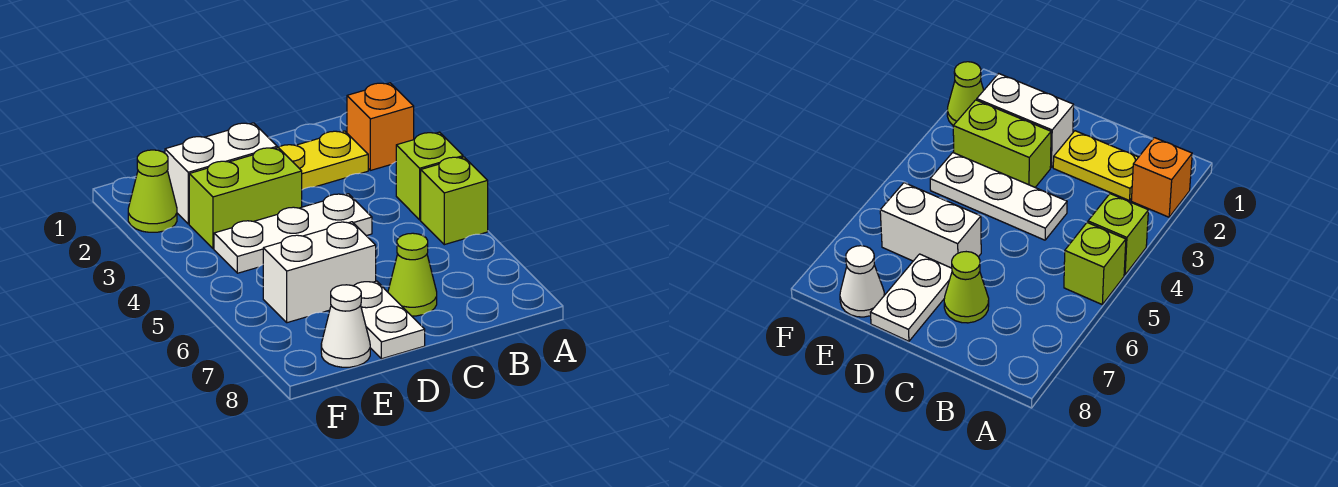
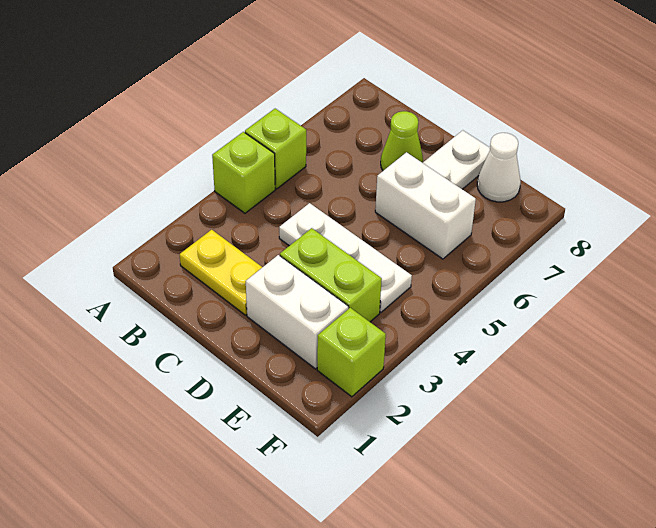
orange 1x1 brick [347,83,414,170] -> none
lime 1x1 cone [128,150,177,232] -> lime 1x1 brick [317,308,386,397]

